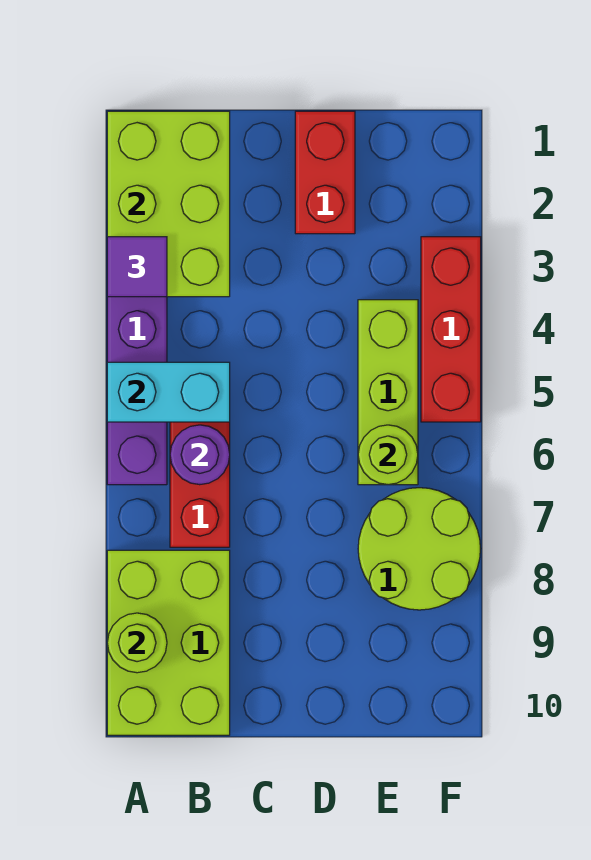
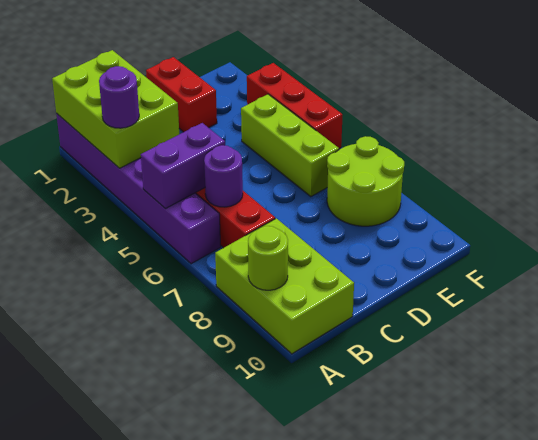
purple 1x1 tile [107,237,167,297] -> purple 1x1 round brick [99,66,139,128]
cyan 1x2 brick [107,362,230,422] -> purple 1x2 brick [141,123,225,209]
lime 1x1 round brick [358,425,418,485] -> none

